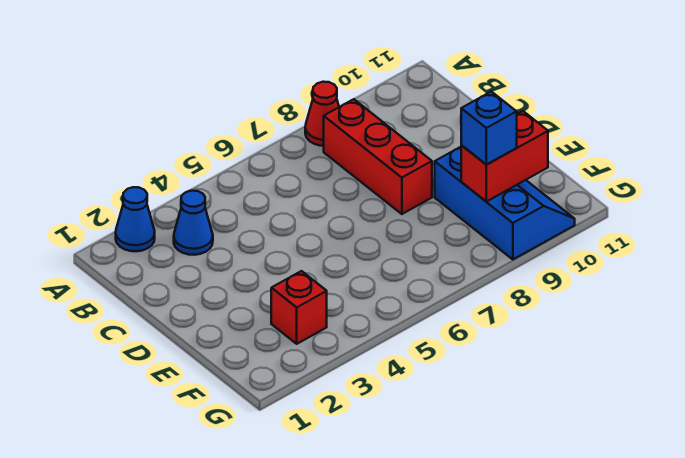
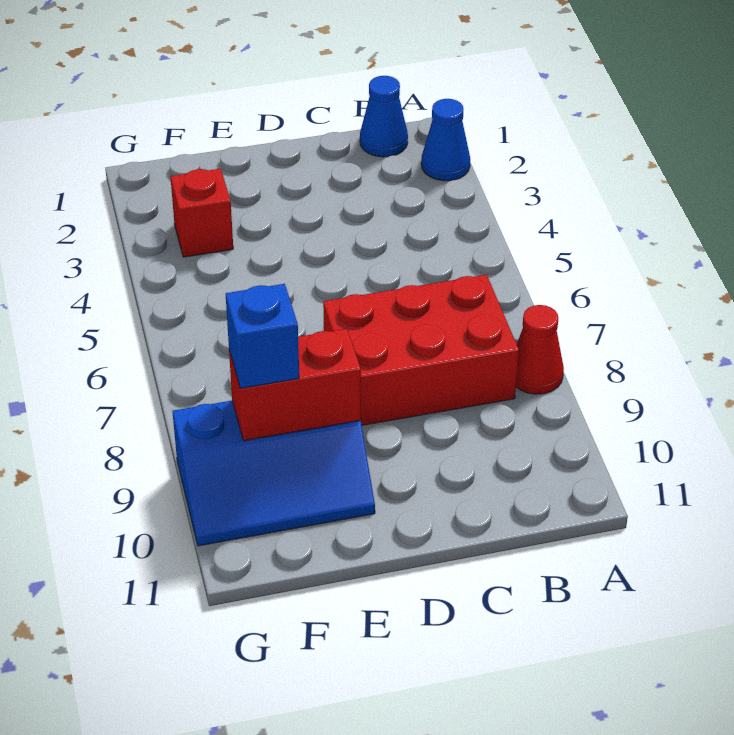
blue 1x1 cone [174,191,213,255] -> blue 1x1 cone moved to [360,76,408,157]
red 1x3 brick [324,99,432,214] -> red 2x3 brick [323,275,519,425]
red 1x2 brick [461,111,548,202] -> red 1x2 brick turned to [229,329,361,441]

